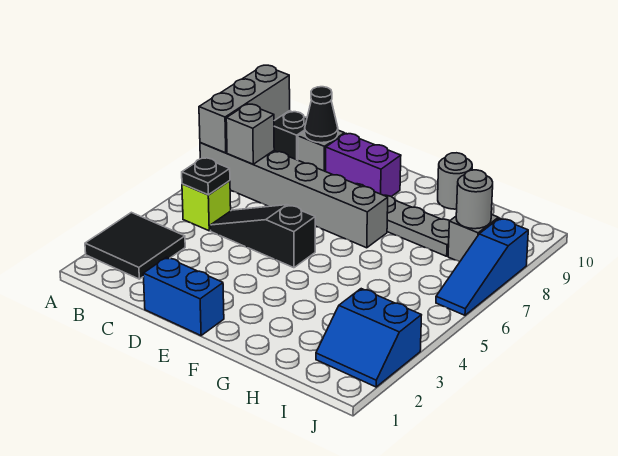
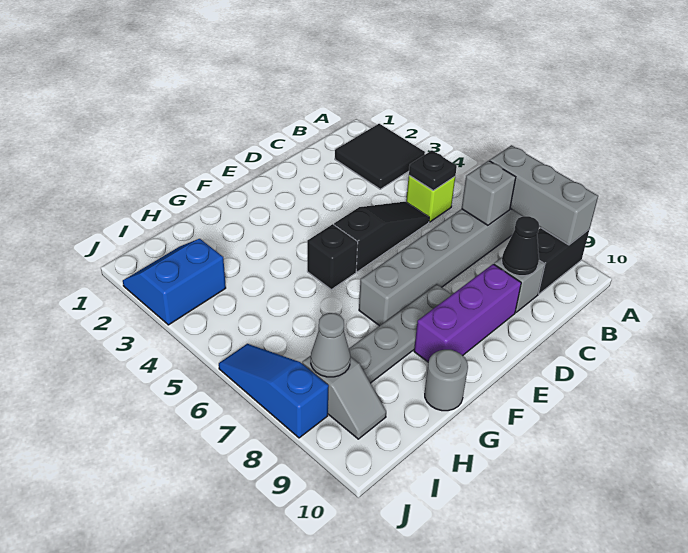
blue 1x2 brick [143,257,224,335] -> none
purple 1x2 brick [326,133,401,197] -> purple 1x3 brick [414,264,521,362]
none -> black 1x1 brick [307,224,358,290]
grey 1x1 round brick [456,170,493,229] -> grey 1x1 cone [311,313,350,377]

